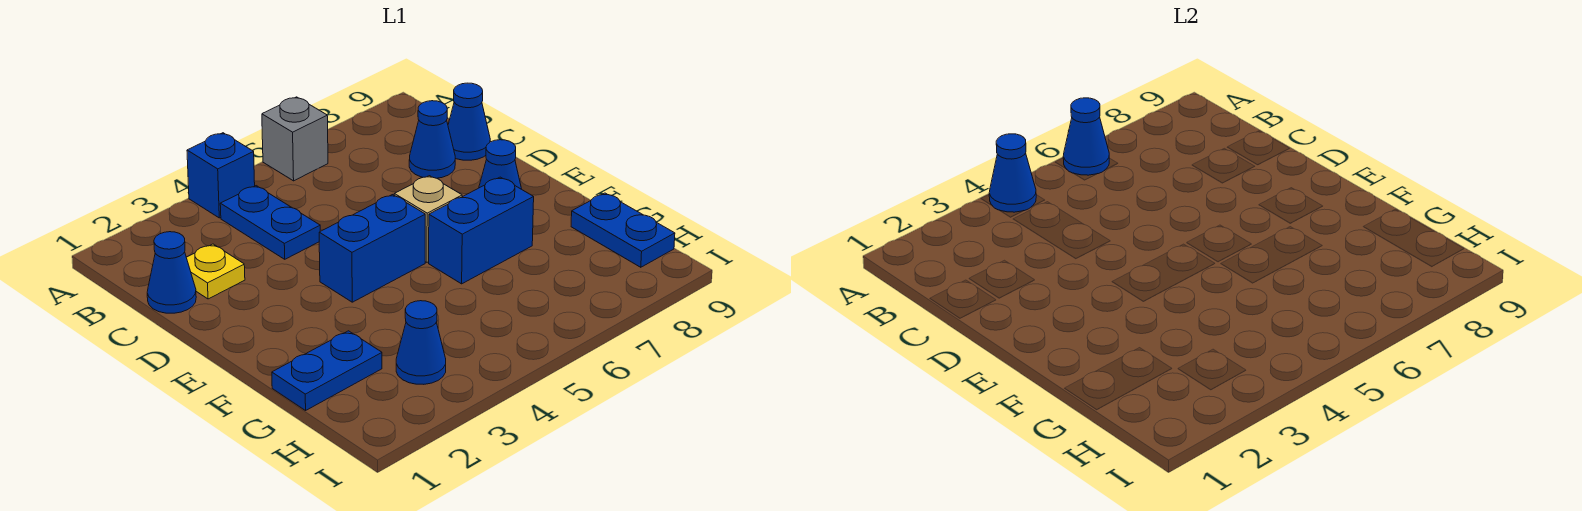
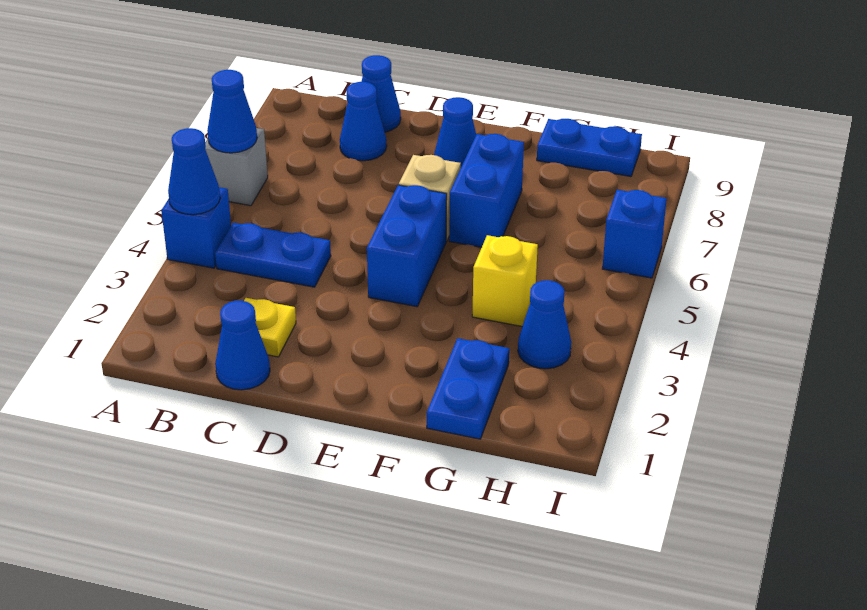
none -> yellow 1x1 brick [472,235,538,326]
none -> blue 1x1 brick [602,190,667,278]

